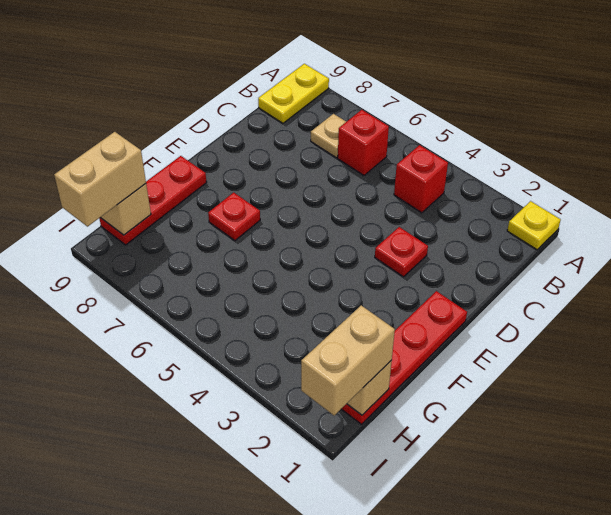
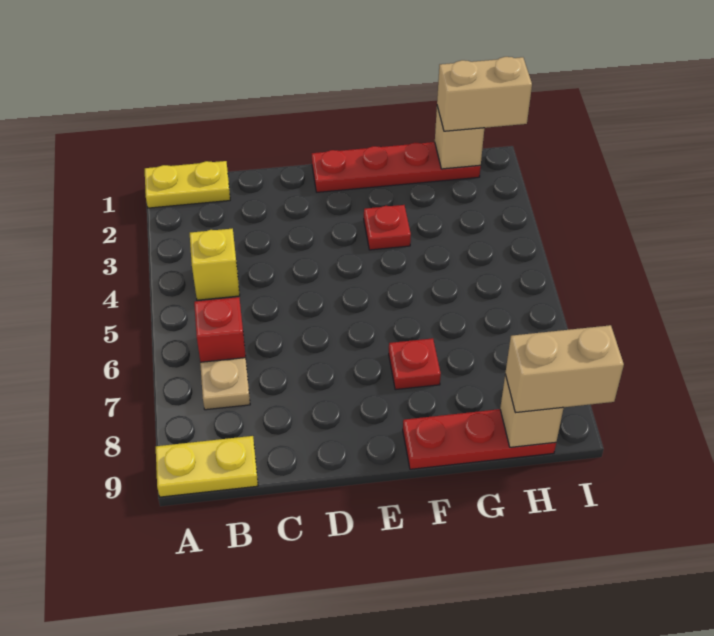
yellow 1x1 plate [507,201,561,250] -> yellow 1x2 plate [145,161,230,208]
red 1x1 brick [394,145,448,213] -> yellow 1x1 brick [190,229,240,300]
red 1x1 plate [375,227,428,277] -> red 1x1 plate moved to [364,205,411,250]

